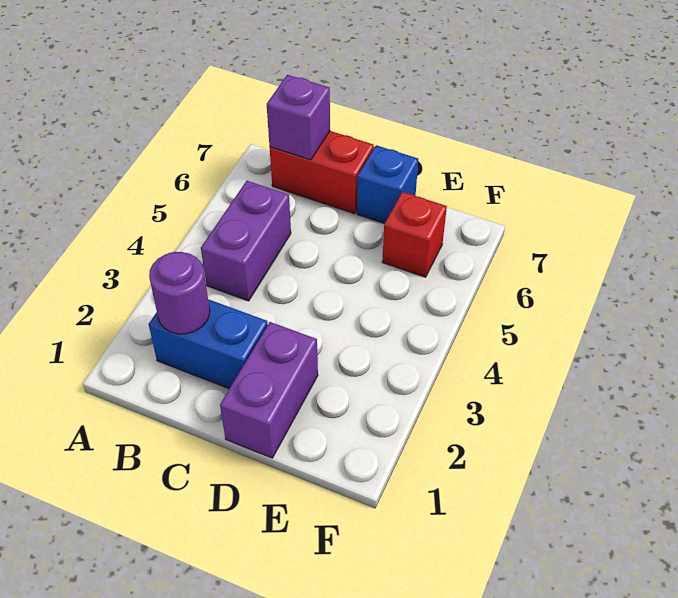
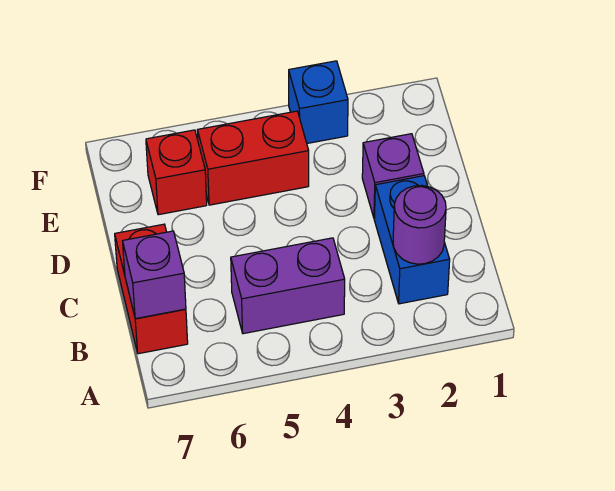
purple 1x2 brick [220,322,318,458] -> purple 1x1 brick [362,134,424,218]
blue 1x1 brick [357,145,418,224] -> blue 1x1 brick moved to [289,61,348,143]
none -> red 1x2 brick [197,111,309,205]

